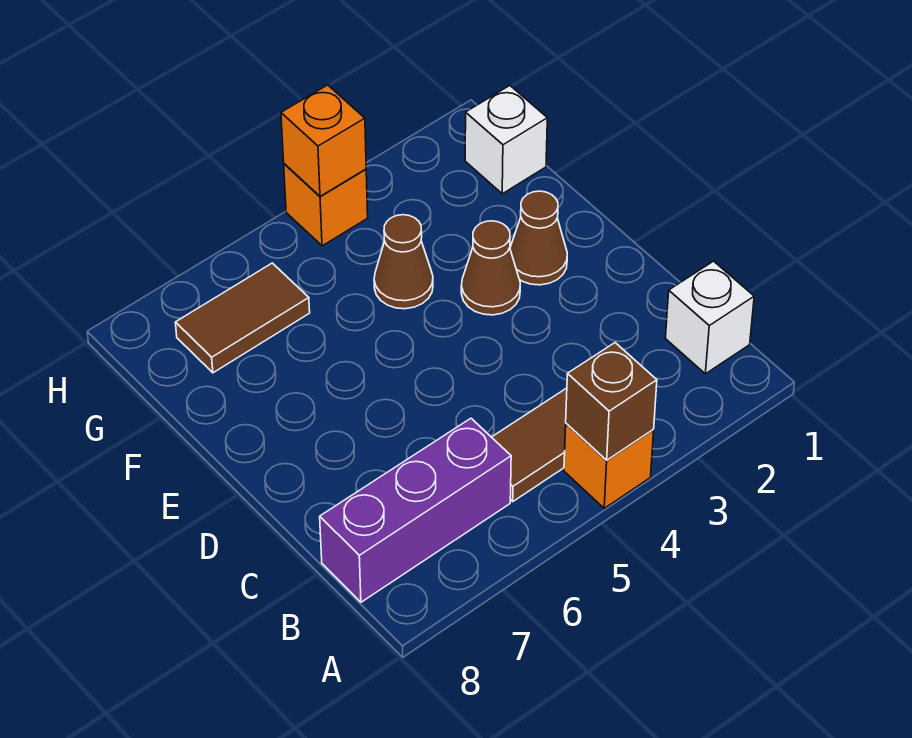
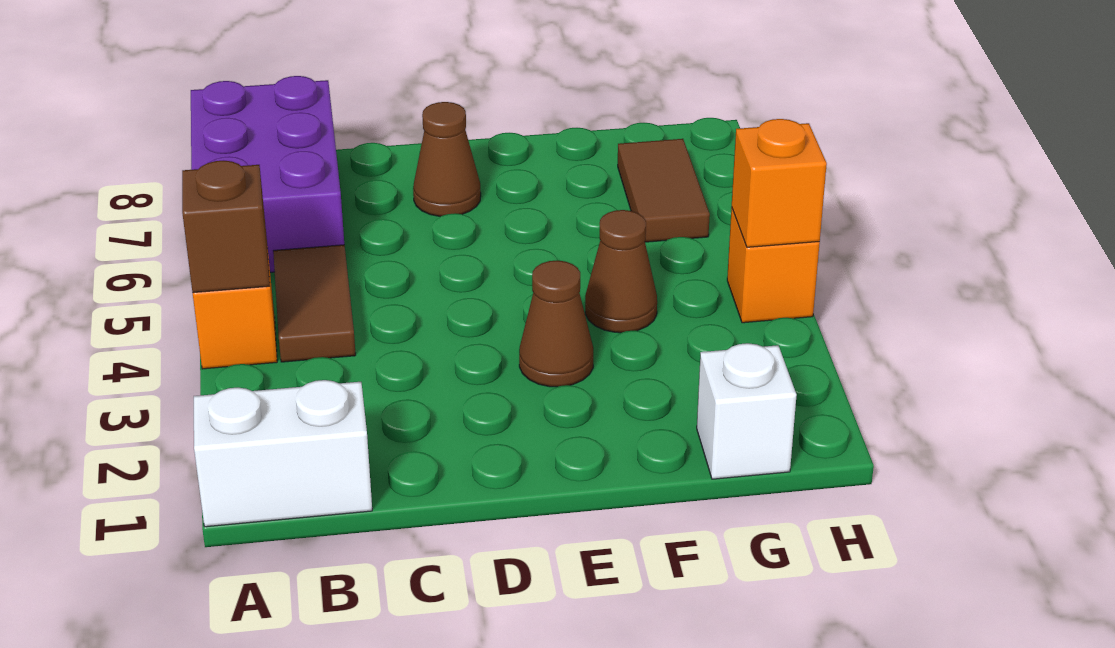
white 1x1 brick [665,261,754,374] -> white 1x2 brick [194,380,372,527]
purple 1x3 brick [320,418,511,602] -> purple 2x3 brick [191,76,344,272]
brown 1x1 cone [510,191,567,285] -> brown 1x1 cone moved to [413,102,481,216]

